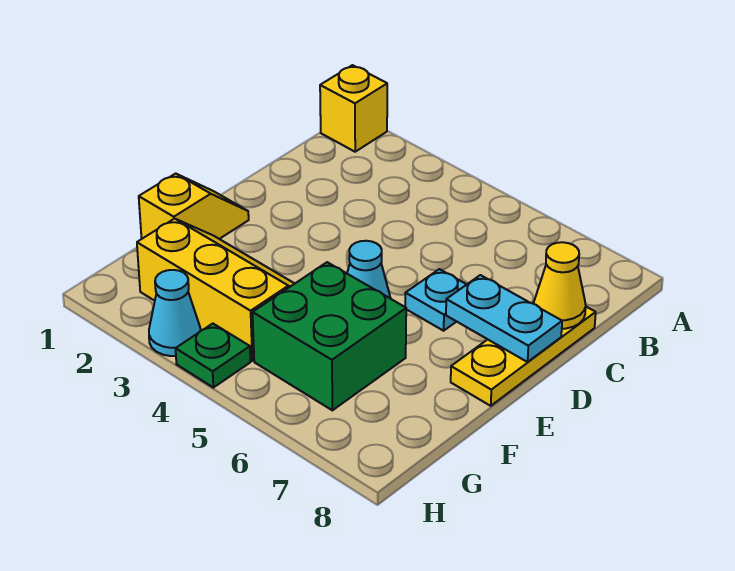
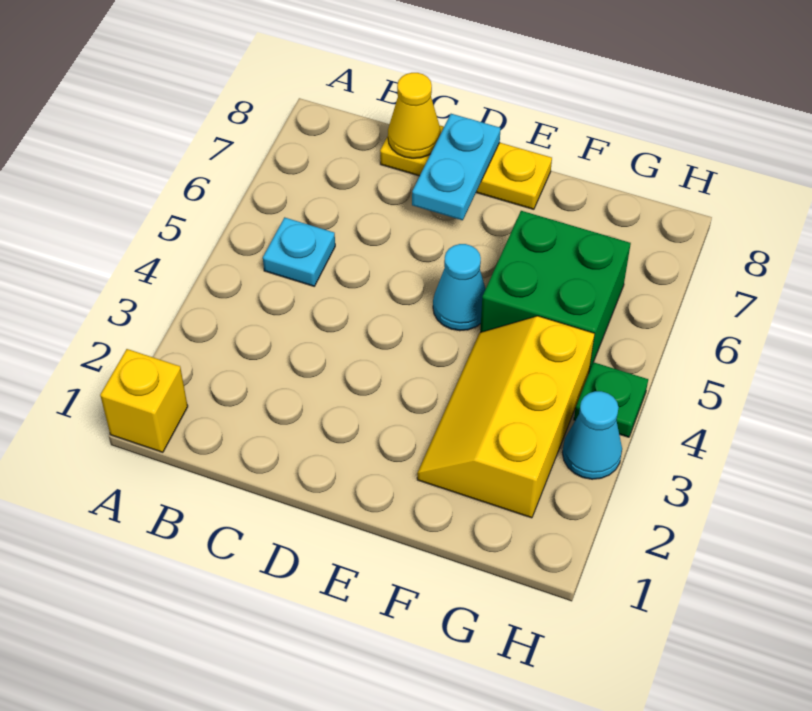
cyan 1x1 plate [405,269,467,331] -> cyan 1x1 plate moved to [263,217,335,286]
yellow 1x2 slope [139,174,249,239] -> none

